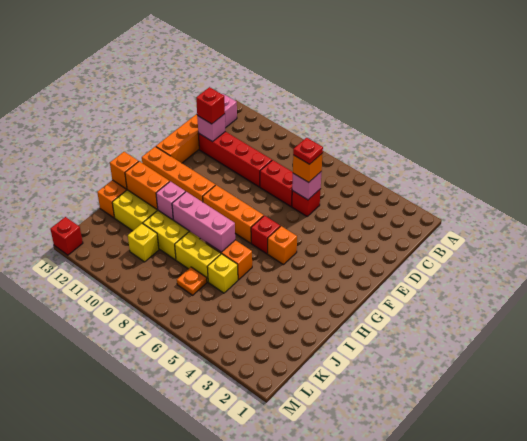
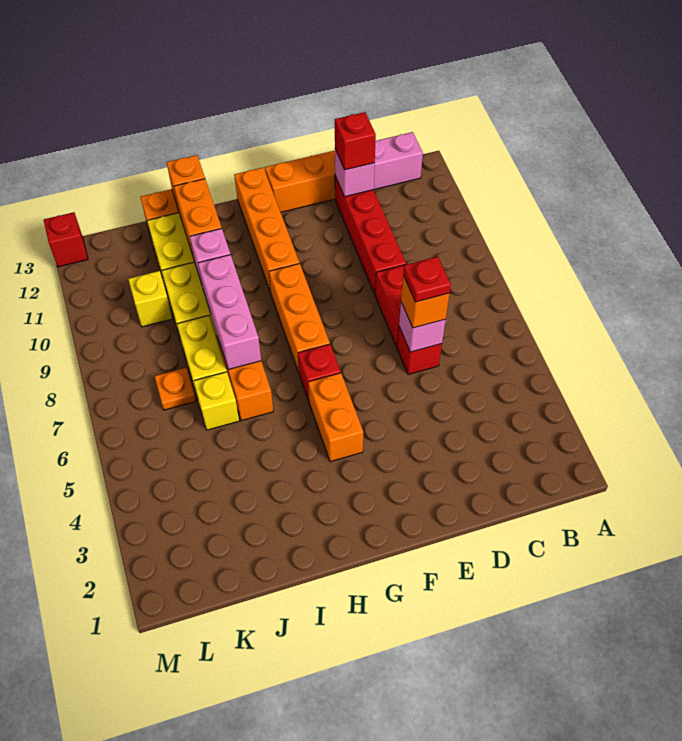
orange 1x1 brick [268,226,297,265] -> orange 1x2 brick [308,373,363,462]

